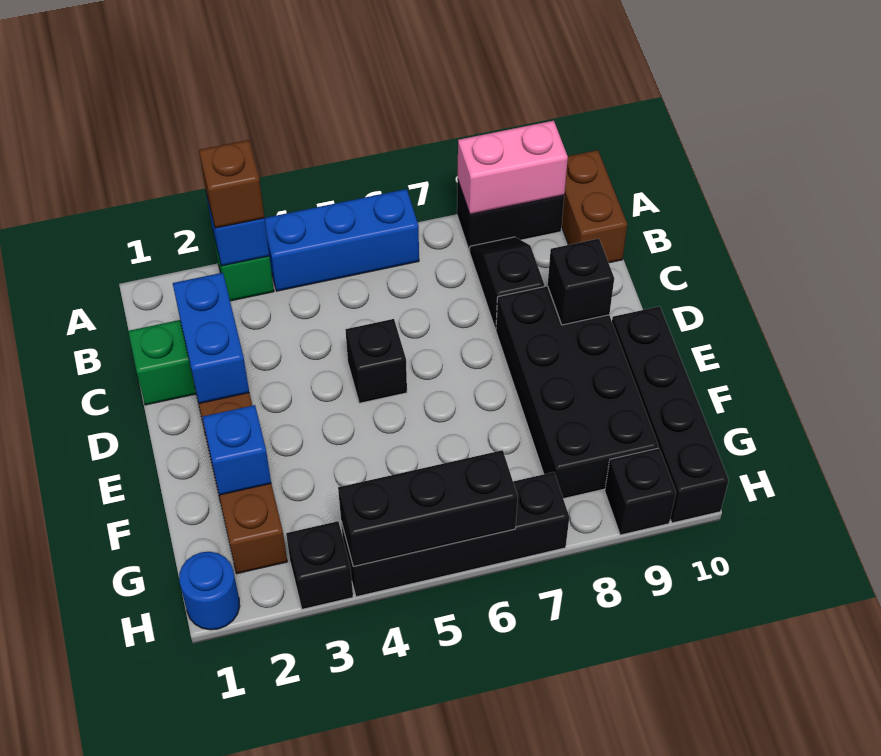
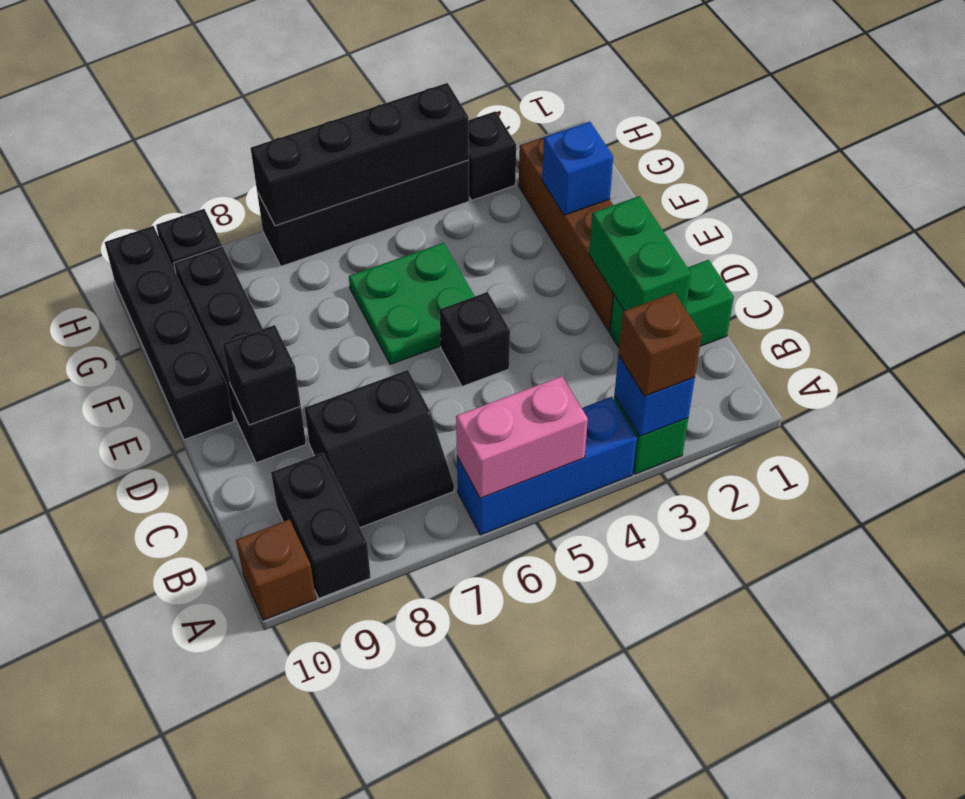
black 1x2 brick [457,181,564,251] -> black 1x2 brick turned to [271,453,371,598]
pink 1x2 brick [458,121,568,214] -> pink 1x2 brick moved to [456,376,588,498]
brown 1x2 brick [562,150,627,263] -> brown 1x1 brick [236,519,316,620]
black 1x2 slope [470,237,544,329] -> black 2x2 slope [305,370,454,528]
blue 1x2 brick [173,273,249,403] -> green 1x2 brick [589,196,691,311]
black 2x4 brick [496,286,659,499] -> black 1x4 brick [174,246,306,463]
none -> green 2x2 plate [349,243,475,364]
blue 1x1 round brick [179,552,240,630] -> none
black 1x3 brick [338,450,518,566] -> black 1x4 brick [251,83,469,226]

